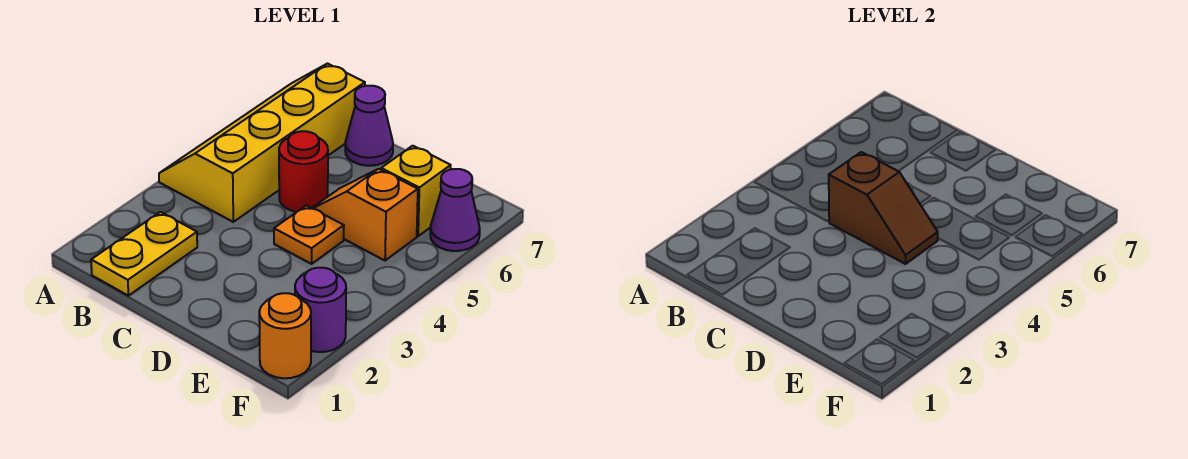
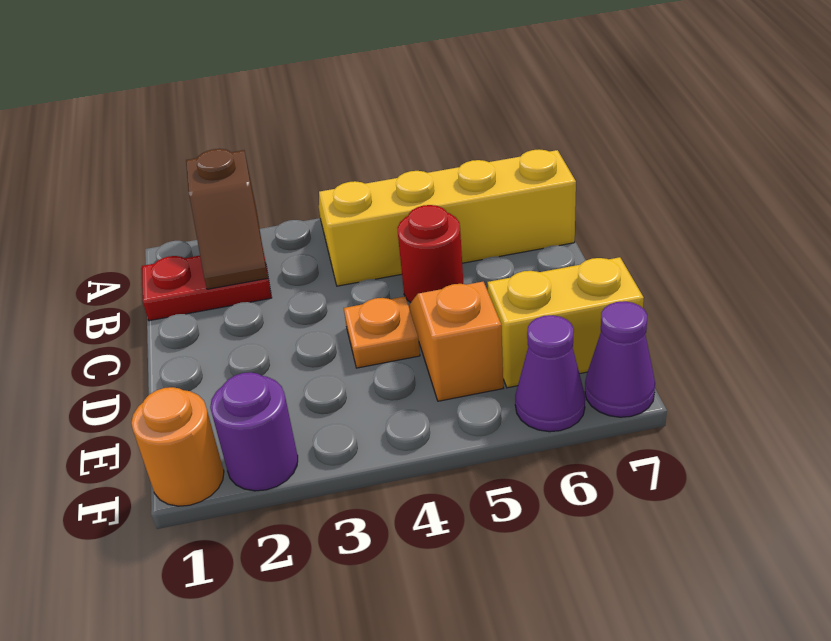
yellow 1x2 plate [91,212,197,296] -> red 1x2 plate [142,251,272,321]
brown 1x2 slope [829,152,938,264] -> brown 1x2 slope moved to [186,149,268,289]
purple 1x1 cone [345,86,393,166] -> purple 1x1 cone moved to [585,301,655,417]
yellow 1x1 brick [381,146,451,236] -> yellow 1x2 brick [487,257,644,388]

